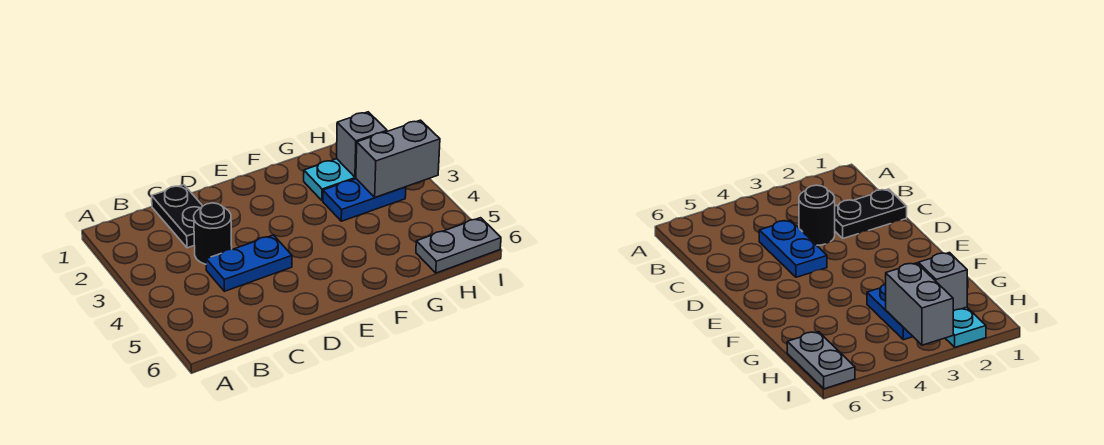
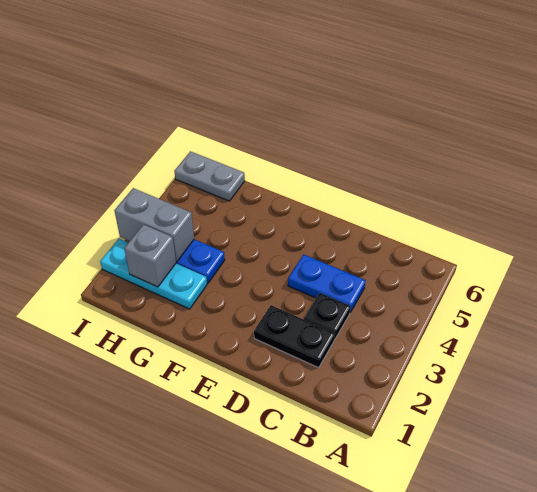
black 1x2 plate [152,185,202,248] -> black 1x2 plate turned to [254,305,335,368]
black 1x1 round brick [194,203,232,264] -> black 1x1 plate [304,293,351,340]

